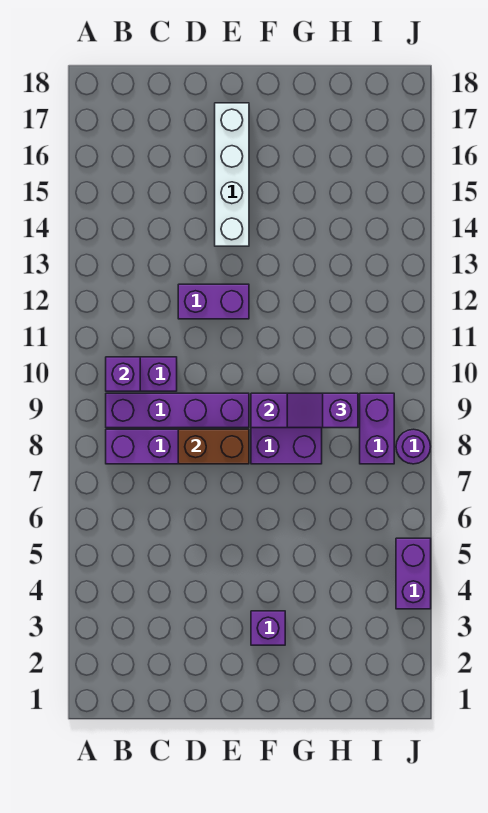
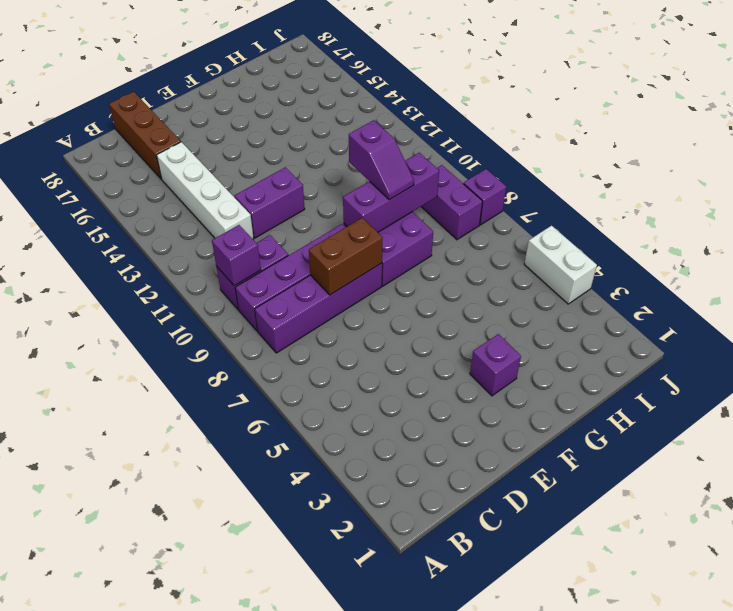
none -> brown 1x3 brick [109,92,181,179]
white 1x4 brick [215,103,249,246] -> white 1x4 brick moved to [157,142,254,239]
purple 1x2 slope [287,393,358,428] -> purple 1x2 slope turned to [349,120,414,200]
purple 1x2 brick [396,538,431,609] -> white 1x2 brick [524,226,597,304]
purple 1x1 round brick [396,429,431,464] -> purple 1x1 brick [464,169,506,225]

